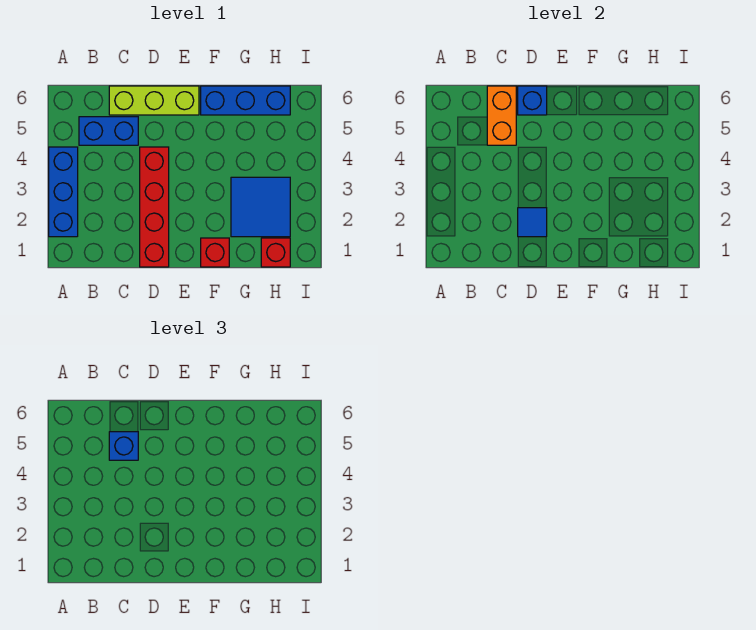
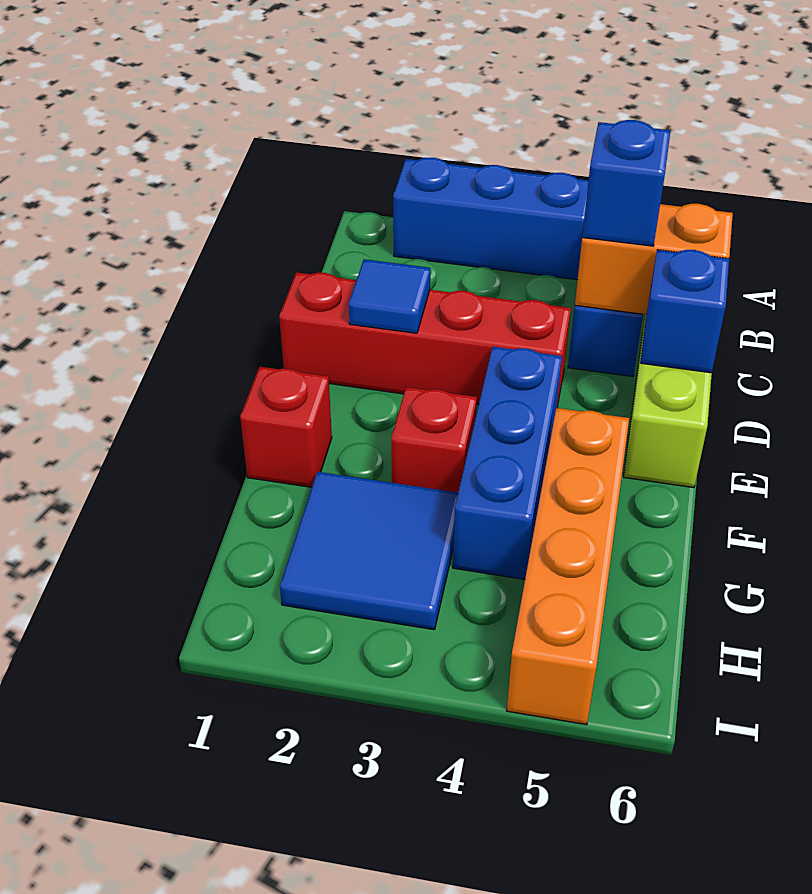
none -> orange 1x4 brick [507,408,629,725]
blue 1x3 brick [201,86,290,115] -> blue 1x3 brick moved to [453,347,562,579]
red 1x1 brick [261,238,290,267] -> red 1x1 brick moved to [391,387,477,492]

